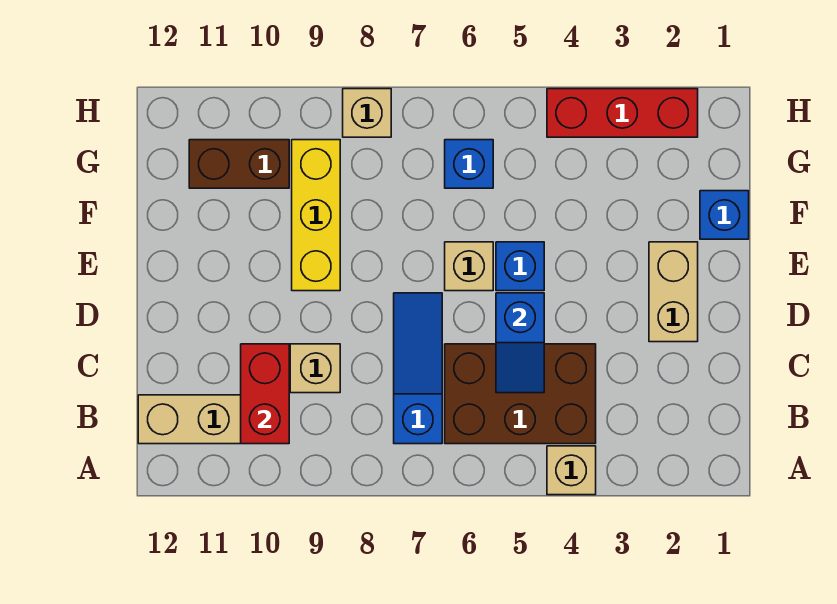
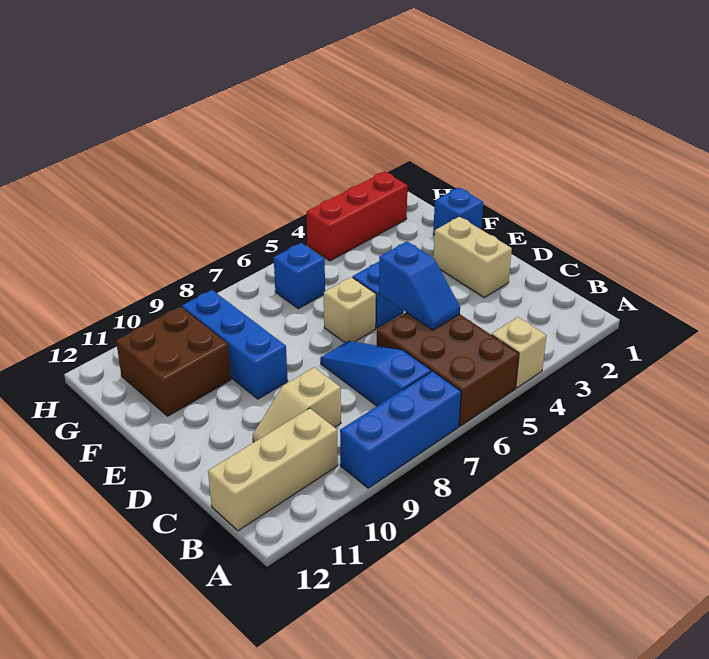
none -> blue 1x3 brick [340,371,461,488]
brown 2x3 brick [445,344,596,444] -> brown 2x3 brick turned to [377,312,519,426]
red 1x2 brick [241,344,289,444] -> none
yellow 1x3 brick [292,140,340,291] -> blue 1x3 brick [182,290,288,399]
brown 1x2 brick [189,140,289,188] -> brown 2x2 brick [116,306,231,416]
tan 1x1 brick [343,89,391,137] -> none

